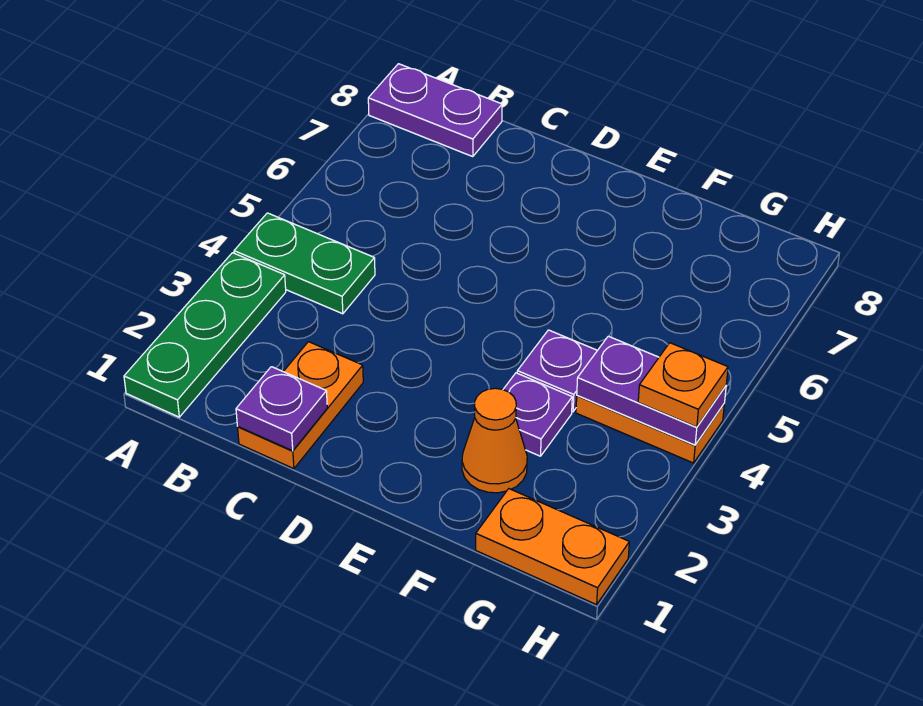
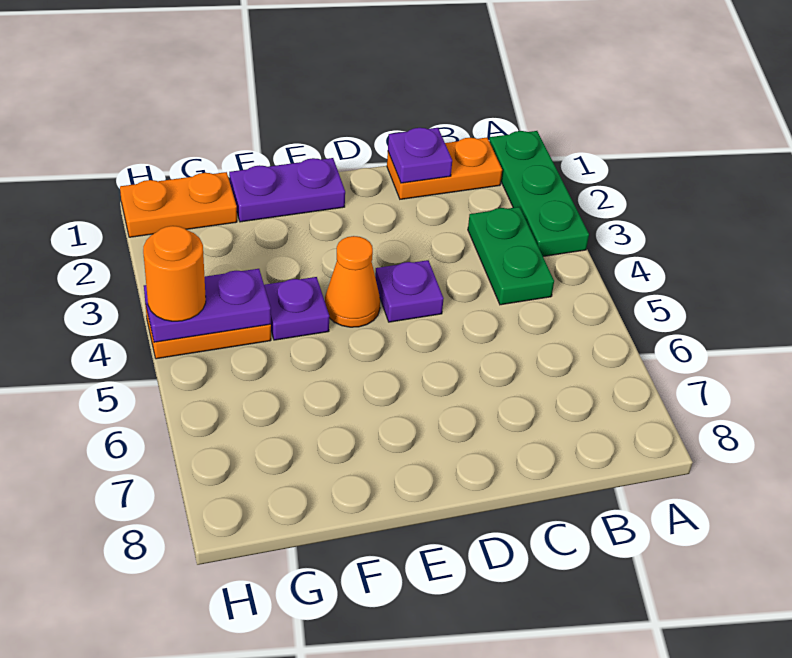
green 1x2 plate [234,213,375,314] -> green 1x2 plate turned to [468,207,554,305]
purple 1x2 plate [368,64,502,157] -> purple 1x2 plate moved to [229,158,345,222]
orange 1x2 plate [238,342,363,469] -> orange 1x2 plate turned to [387,138,502,199]
orange 1x1 cone [462,388,527,493] -> orange 1x1 cone moved to [325,236,380,327]
purple 1x1 plate [503,373,572,456] -> purple 1x1 plate moved to [375,260,444,322]
orange 1x1 plate [638,343,728,427] -> orange 1x1 round brick [143,226,206,321]

